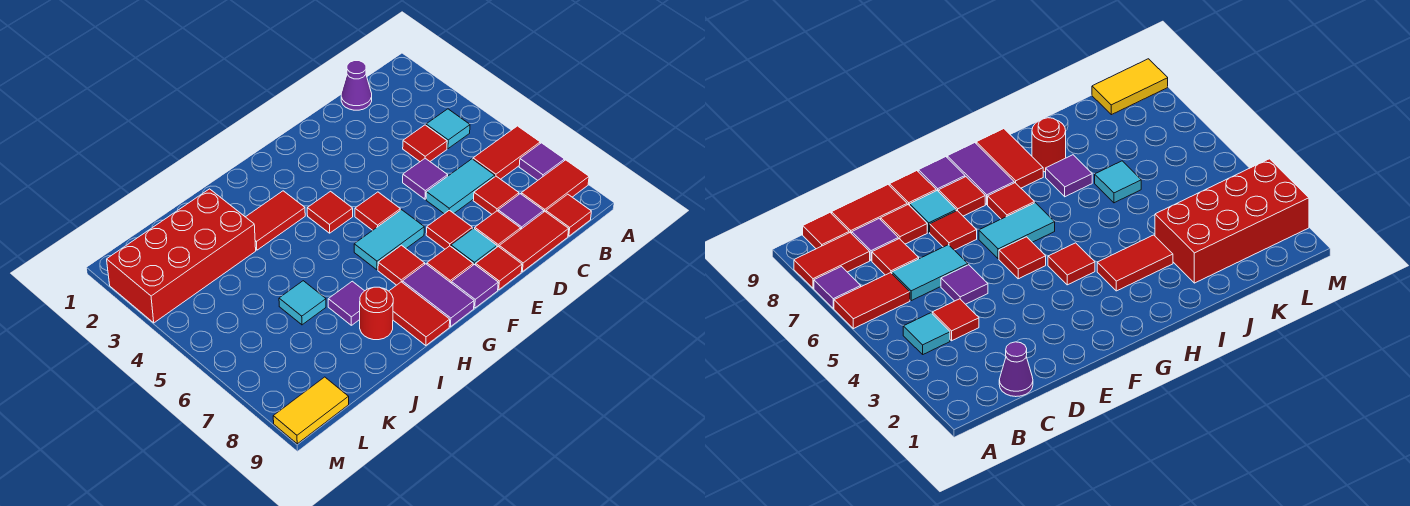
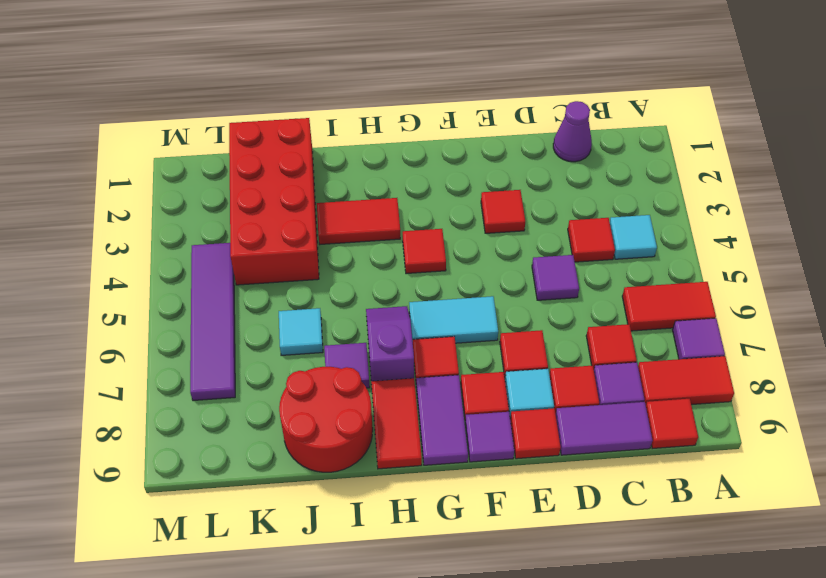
cyan 1x2 tile [426,159,495,214] -> none
red 1x2 tile [499,212,569,272] -> purple 1x2 tile [556,402,653,455]
red 1x1 tile [355,192,400,230] -> red 1x1 tile moved to [481,190,525,233]
none -> purple 1x2 slope [366,306,414,381]
red 1x1 round brick [360,287,393,340] -> red 2x2 round brick [279,367,373,472]
red 2x4 brick [107,189,256,323] -> red 2x4 brick turned to [229,118,319,285]
none -> purple 1x4 tile [190,243,235,401]
yellow 1x2 tile [273,377,349,444] -> none

